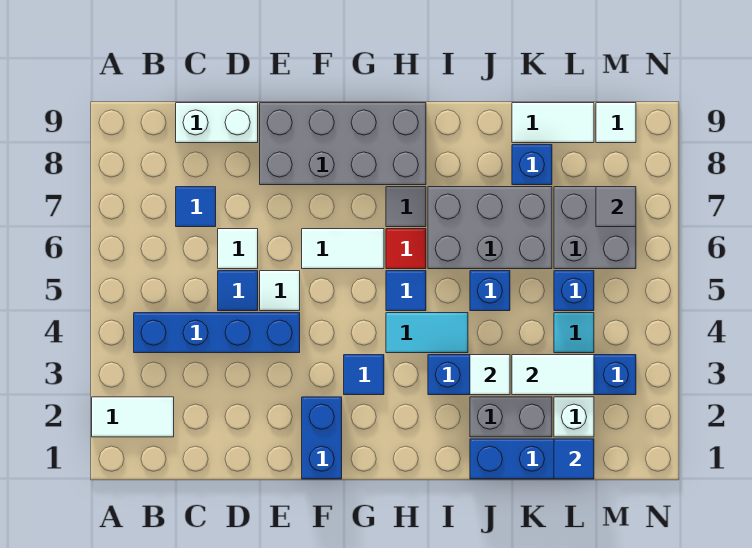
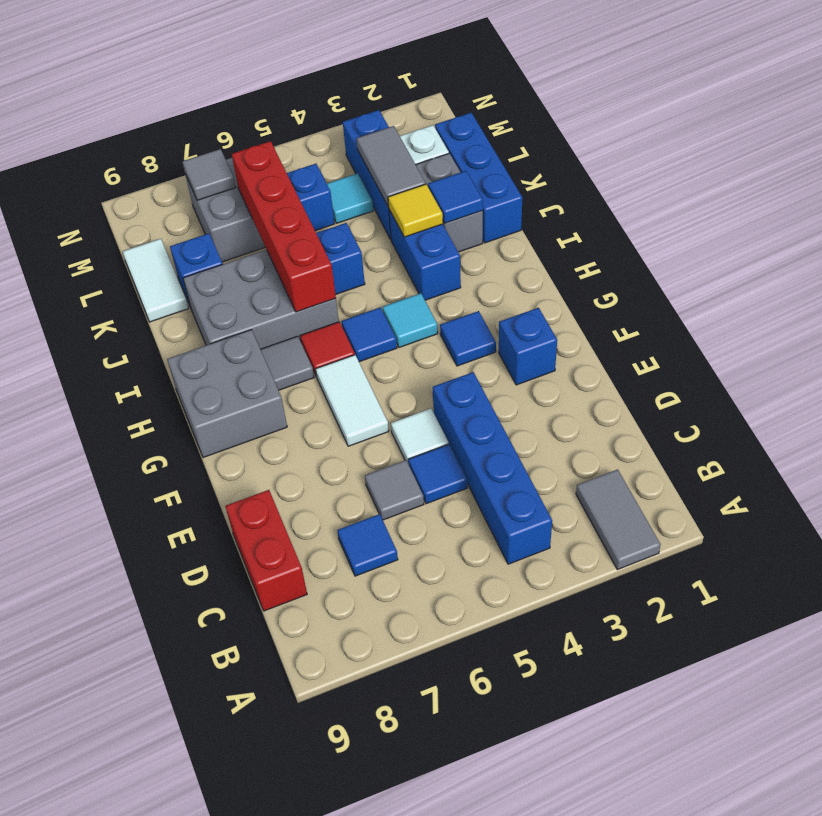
white 1x2 tile [92,397,174,437] -> grey 1x2 tile [576,469,661,570]
white 1x2 brick [176,103,258,143] -> red 1x2 brick [225,490,307,611]
white 1x1 tile [218,229,258,269] -> grey 1x1 tile [365,460,424,520]
grey 2x4 brick [260,103,426,185] -> grey 2x2 brick [167,330,287,458]
blue 1x2 brick [302,397,342,479] -> blue 1x1 brick [499,308,557,385]
cyan 1x2 tile [386,313,468,353] -> cyan 1x1 tile [383,293,438,347]
grey 2x3 brick [428,187,552,269] -> grey 2x3 brick turned to [183,250,339,349]
none -> red 1x4 brick [232,141,336,312]
white 1x1 tile [470,355,510,395] -> yellow 1x1 tile [388,184,443,237]
white 1x2 tile [512,355,594,395] -> grey 1x2 tile [357,126,426,206]
blue 1x1 tile [554,439,594,479] -> blue 1x1 tile moved to [428,171,483,223]
white 1x1 tile [596,103,636,143] -> none

